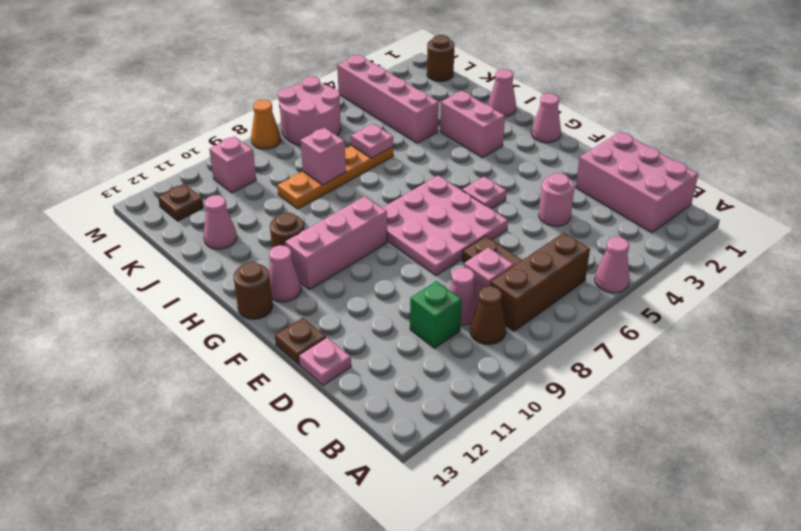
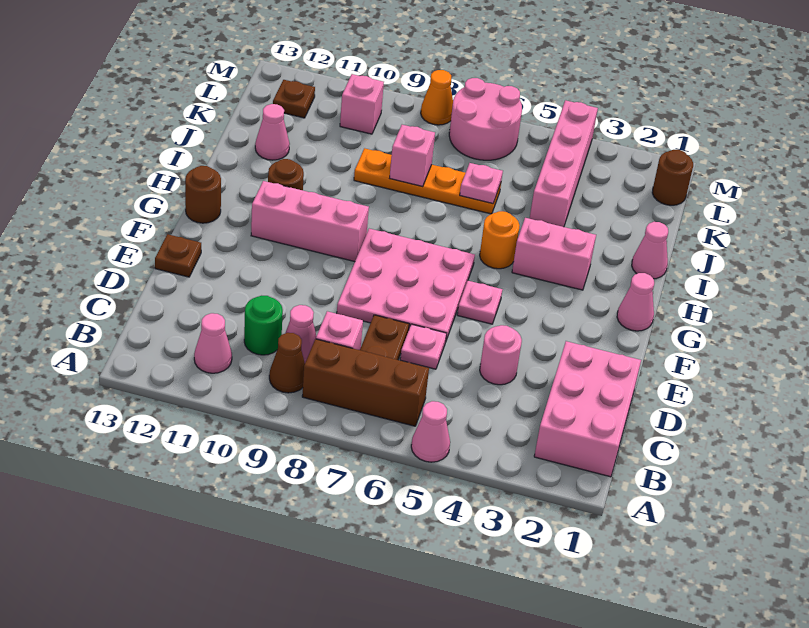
green 1x1 brick [410,281,462,348] -> green 1x1 round brick [244,296,283,355]
pink 1x1 plate [299,338,351,386] -> pink 1x1 plate moved to [400,324,447,369]
pink 1x1 cone [269,245,301,302] -> pink 1x1 cone moved to [194,313,232,373]
pink 1x2 brick [440,91,505,158] -> pink 1x2 brick turned to [512,218,596,290]
none -> orange 1x1 round brick [480,211,520,269]

